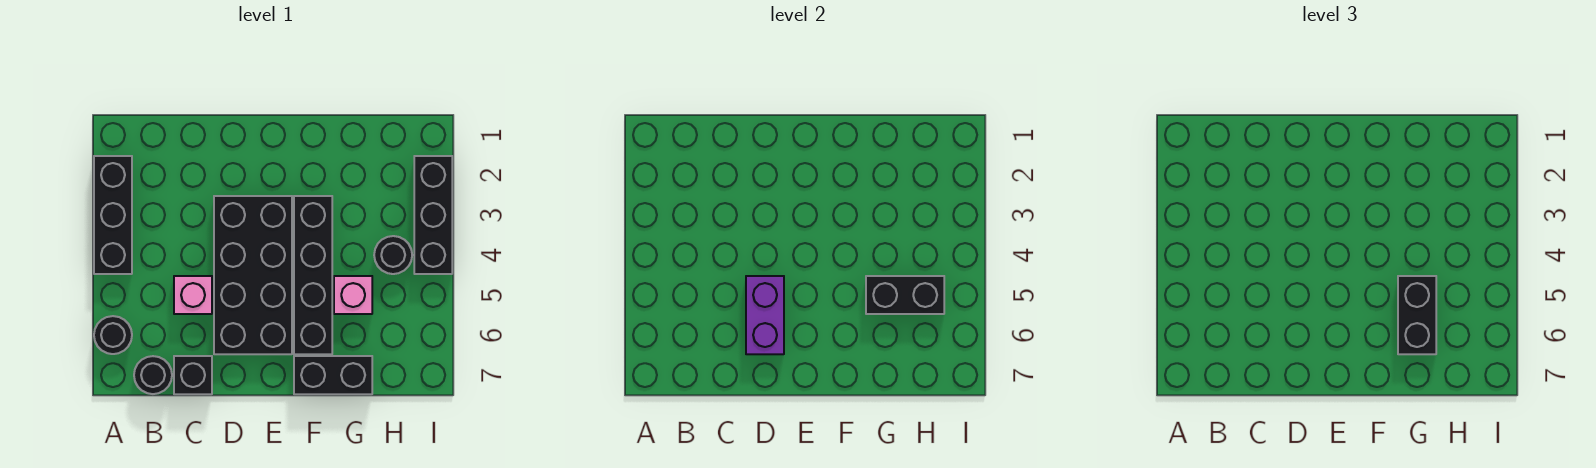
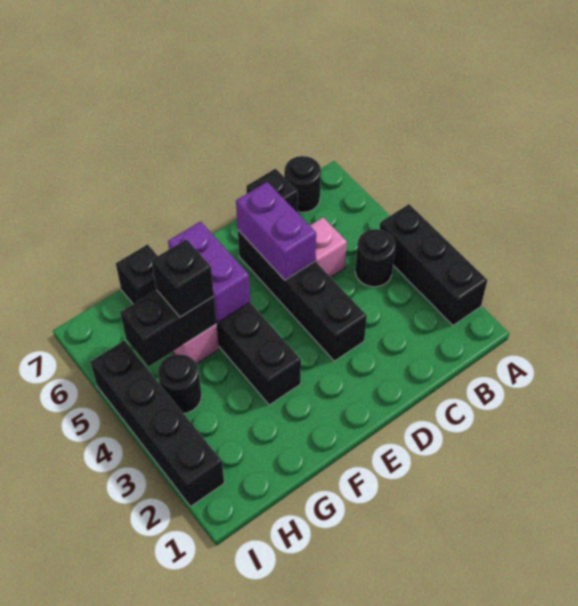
black 1x1 round brick [94,316,132,354] -> black 1x1 round brick moved to [355,229,395,287]
black 2x4 brick [214,196,292,354] -> black 1x4 brick [238,230,367,361]
none -> purple 1x2 brick [168,221,250,322]
black 1x2 brick [294,356,372,394] -> black 1x1 brick [116,244,158,304]
black 1x2 brick [1398,276,1436,354] -> black 1x1 brick [152,239,214,317]
black 1x3 brick [414,156,452,274] -> black 1x4 brick [91,341,224,507]

